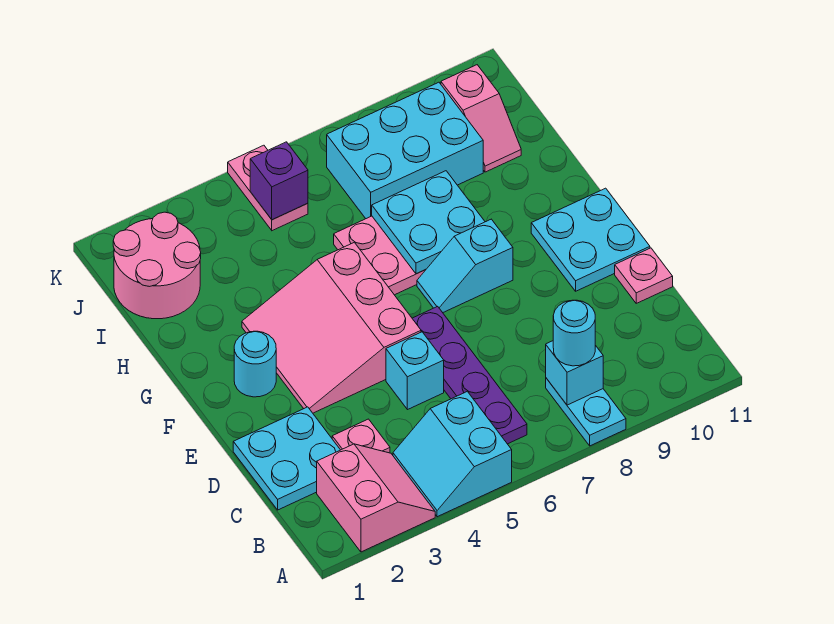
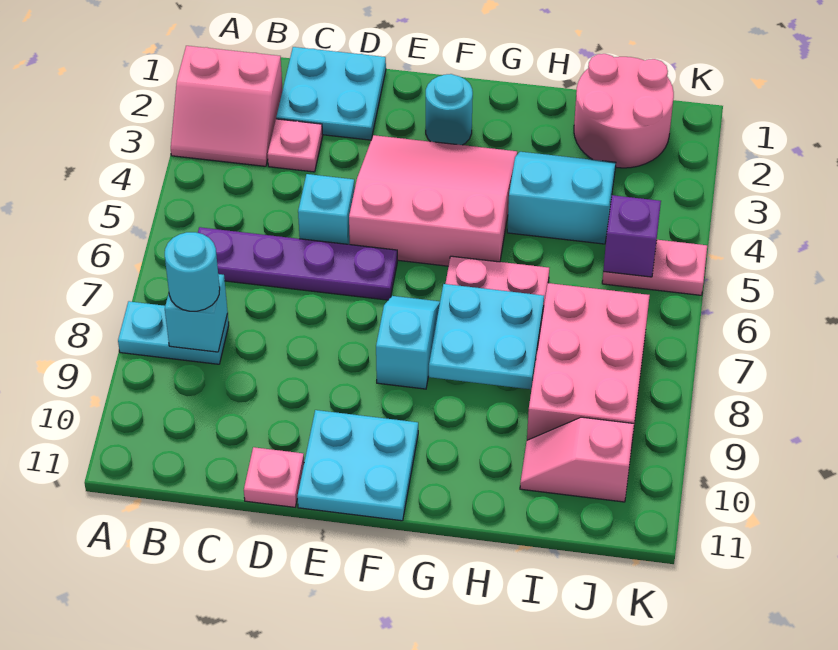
cyan 2x2 slope [393,391,512,517] -> cyan 2x2 slope moved to [507,152,616,244]
cyan 2x3 brick [327,82,483,219] -> pink 2x3 brick [527,283,650,448]

